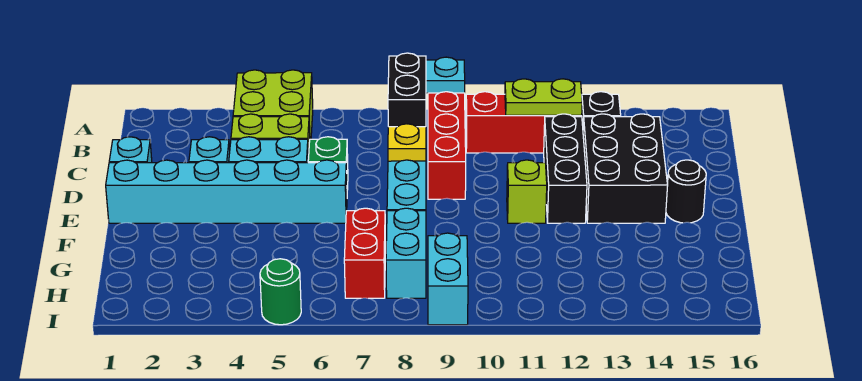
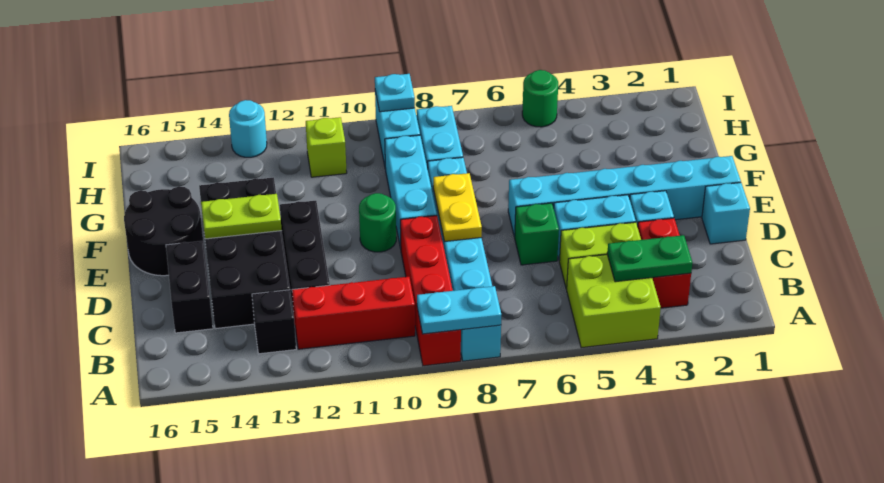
none -> green 1x2 plate [607,235,692,282]
black 1x2 brick [388,53,426,127] -> black 1x2 brick moved to [166,241,213,333]
lime 1x2 plate [505,79,582,115] -> lime 1x2 plate moved to [201,194,282,239]
black 2x3 brick [583,114,668,223] -> black 2x4 brick [199,177,290,329]
yellow 1x1 plate [388,124,426,161] -> yellow 1x2 plate [433,173,482,241]
none -> cyan 1x3 brick [385,135,437,249]
none -> green 1x1 round brick [359,193,396,252]
lime 1x1 brick [507,160,547,223] -> lime 1x1 brick moved to [306,117,347,177]
black 1x1 round brick [666,160,706,223] -> black 2x2 round brick [124,187,203,276]
red 1x2 brick [344,208,386,298] -> red 1x2 brick moved to [638,218,691,308]
none -> cyan 1x1 plate [375,74,415,112]
none -> cyan 1x1 round brick [229,100,267,157]

